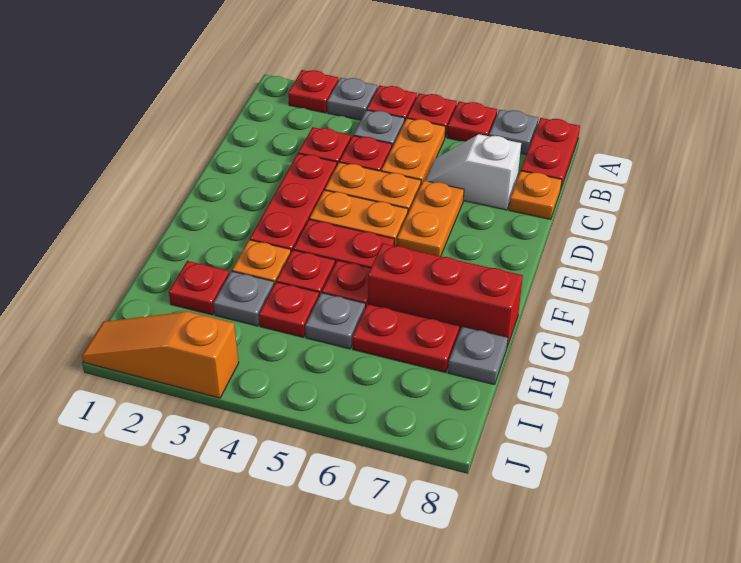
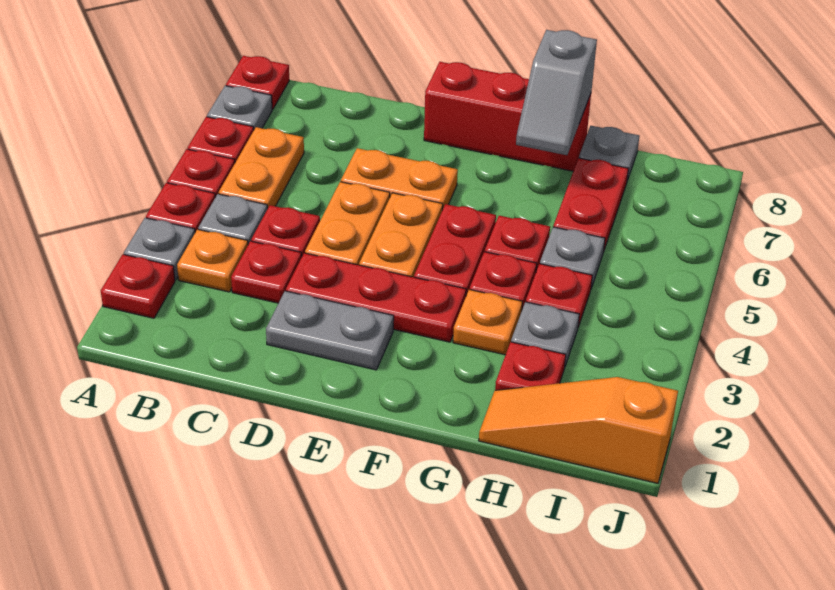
red 1x2 plate [521,118,580,191] -> red 1x1 plate [226,56,289,109]
orange 1x2 plate [381,118,445,184] -> orange 1x2 plate turned to [219,127,304,209]
white 1x2 slope [425,134,521,210] -> none
orange 1x1 plate [509,171,562,220] -> orange 1x1 plate moved to [177,229,248,292]
none -> grey 1x2 plate [266,291,394,370]
red 1x3 brick [368,243,523,347] -> red 1x3 brick turned to [424,62,591,171]
none -> grey 1x2 slope [516,30,597,155]
orange 1x3 slope [82,311,239,398] -> orange 1x3 slope turned to [479,377,678,483]

